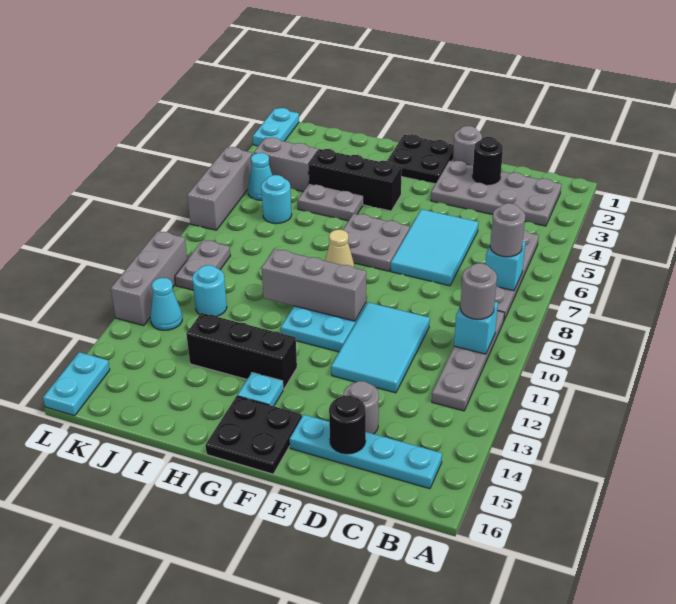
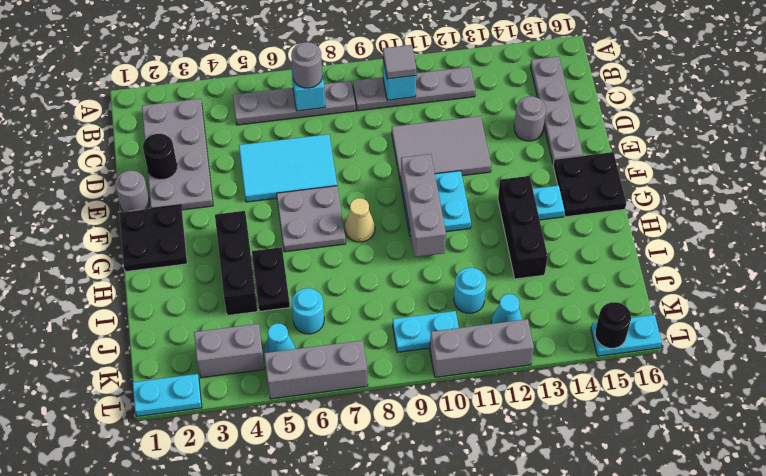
grey 1x1 round brick [460,263,497,320] -> grey 1x1 tile [383,45,416,79]
cyan 1x4 plate [290,415,442,489] -> grey 1x4 plate [530,56,583,164]
cyan 2x3 tile [331,302,430,393] -> grey 2x3 tile [392,116,491,183]
black 1x1 round brick [329,395,366,454] -> black 1x1 round brick moved to [595,302,631,348]
grey 1x2 plate [298,185,363,221] -> black 1x2 plate [252,247,290,311]
grey 1x2 brick [254,137,318,192] -> grey 1x2 brick turned to [194,324,265,378]
grey 1x2 plate [175,240,230,290] -> cyan 1x2 plate [393,311,459,352]

